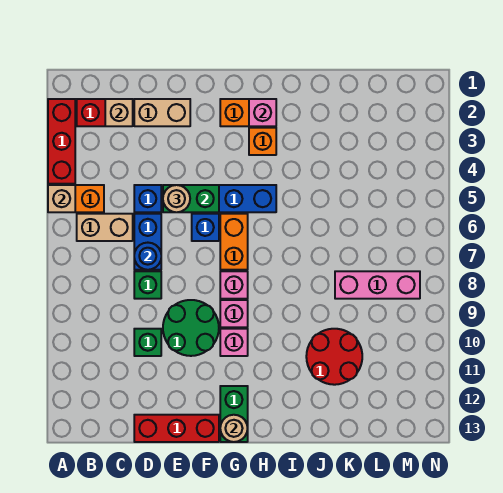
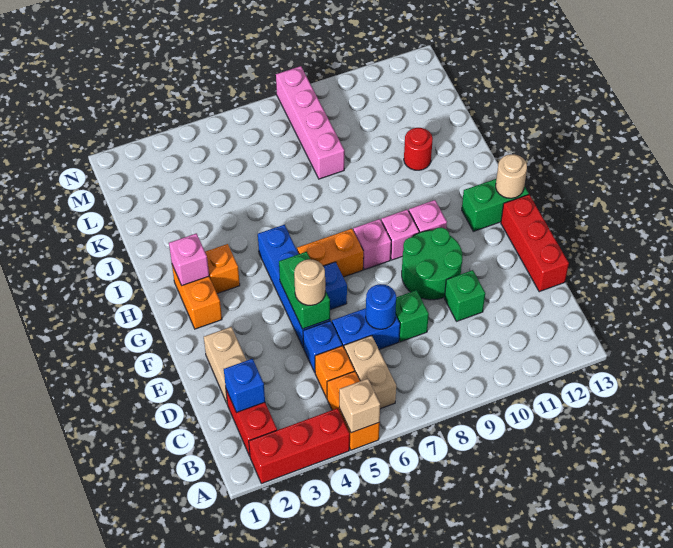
tan 1x1 brick [105,99,133,126] -> blue 1x1 brick [224,359,265,412]
none -> orange 1x1 brick [315,346,354,398]
red 2x2 round brick [306,329,362,385] -> red 1x1 round brick [404,128,433,170]
pink 1x3 brick [335,271,420,299] -> pink 1x4 brick [276,66,344,179]

